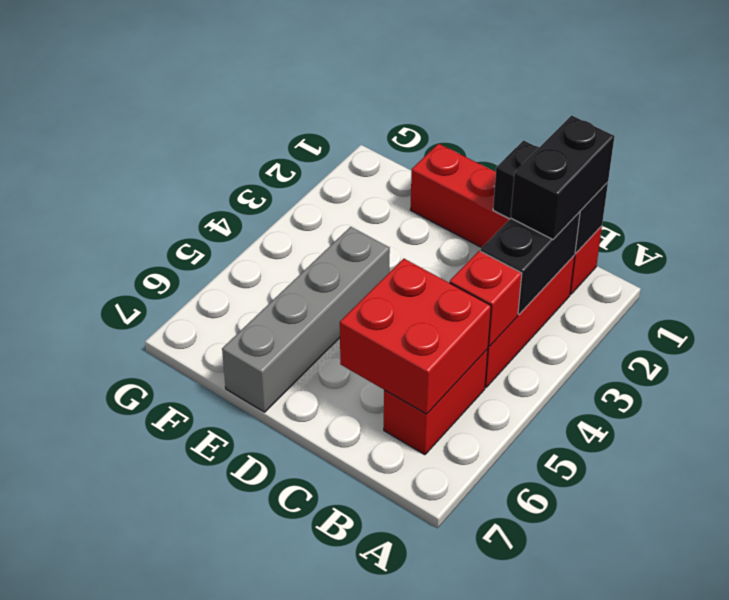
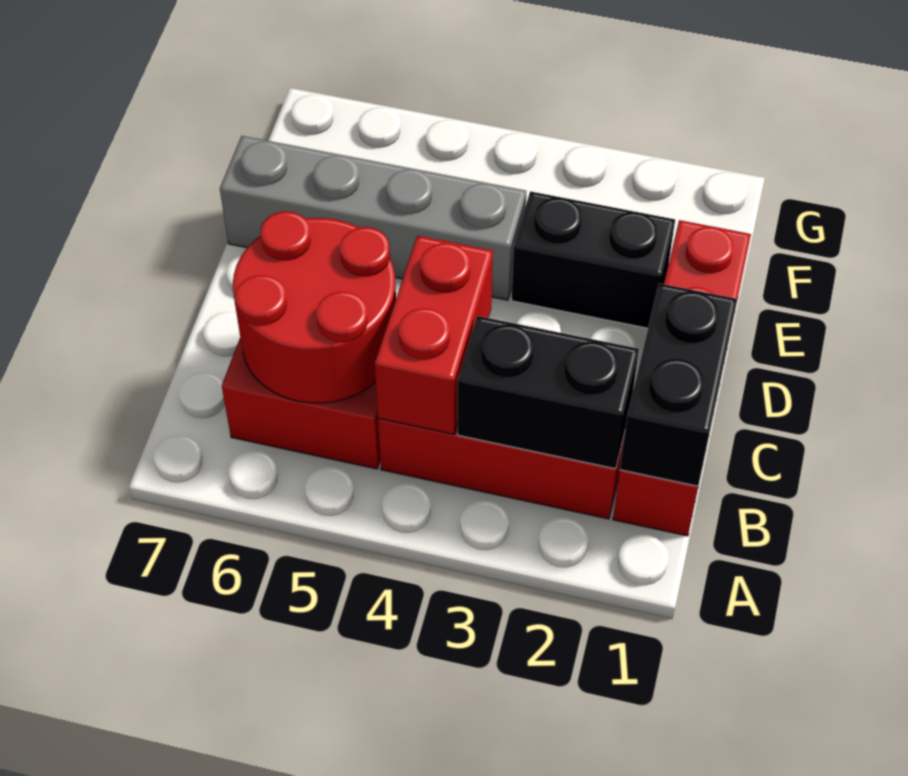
black 1x2 brick [511,115,614,240] -> black 1x2 brick moved to [511,191,675,328]
red 1x1 brick [450,251,522,347] -> red 1x2 brick [375,236,493,434]
red 2x2 brick [340,259,491,414] -> red 2x2 round brick [233,211,396,403]

